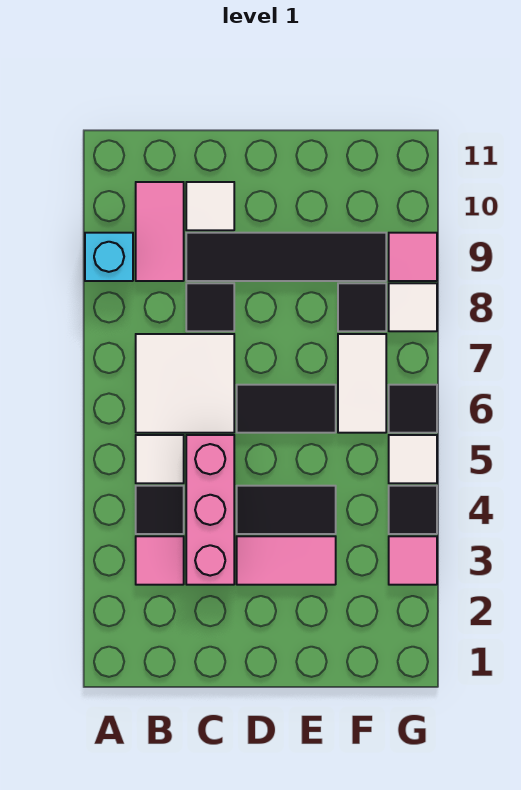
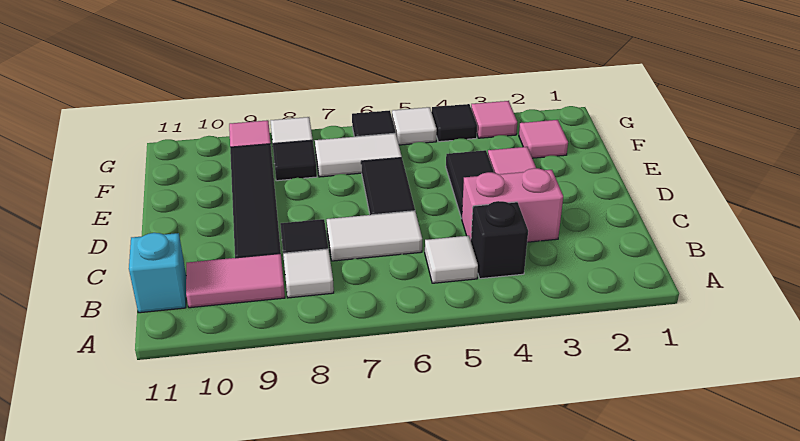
cyan 1x1 brick [85,233,133,281] -> cyan 1x1 brick moved to [129,233,186,313]
pink 1x1 tile [136,536,184,585] -> pink 1x1 tile moved to [519,120,568,158]
black 1x1 tile [136,486,184,534] -> black 1x1 brick [471,201,528,279]
white 2x2 tile [136,334,234,433] -> white 1x2 tile [327,211,422,261]
pink 1x3 brick [186,435,234,585] -> pink 1x2 brick [462,168,563,242]
white 1x1 tile [186,182,234,230] -> white 1x1 tile moved to [283,249,334,298]

